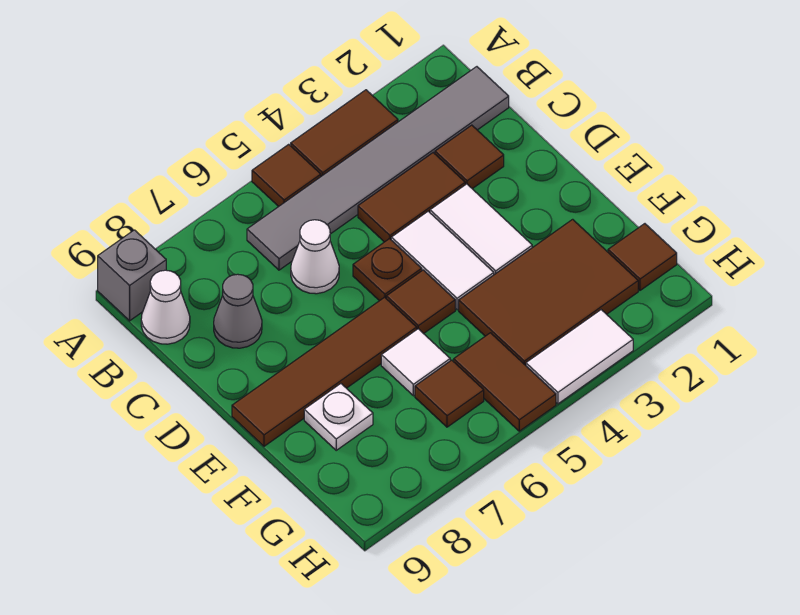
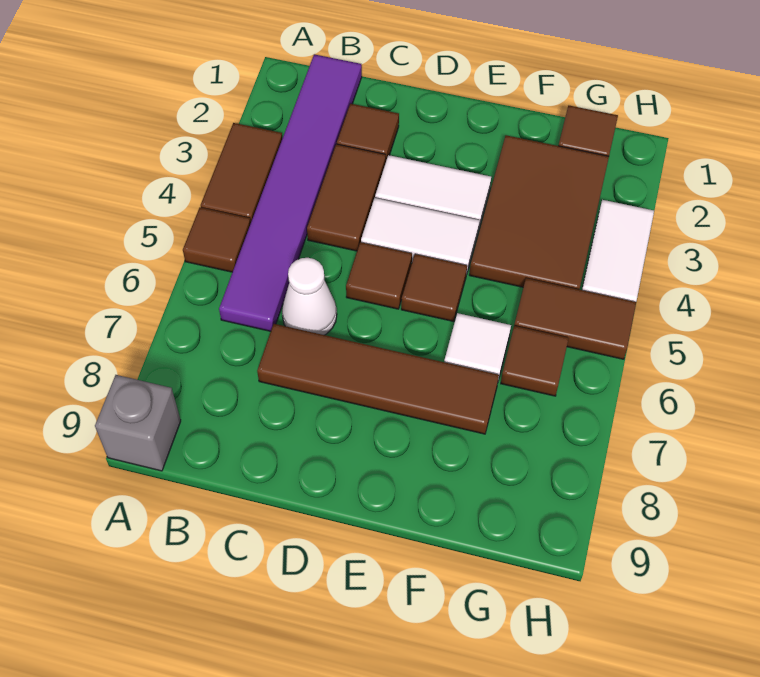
grey 1x6 tile [247,67,509,270] -> purple 1x6 tile [219,54,362,331]
white 1x1 cone [141,270,190,344] -> none
grey 1x1 cone [214,274,262,348] -> none
brown 1x1 plate [353,239,422,301] -> brown 1x1 tile [346,242,412,309]
brown 1x4 tile [232,297,417,446] -> brown 1x4 tile turned to [257,324,499,434]
white 1x1 plate [304,384,373,450] -> none

